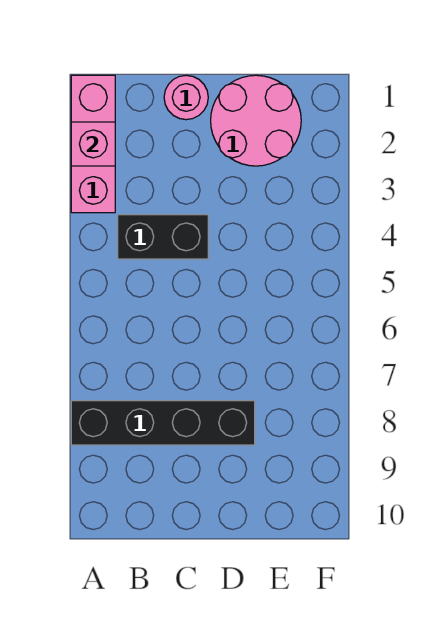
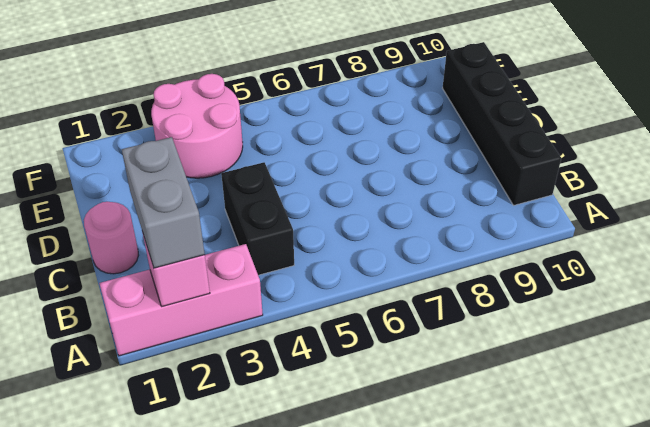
none -> grey 1x2 brick [122,137,205,268]
black 1x4 brick [71,401,255,445] -> black 1x4 brick moved to [443,42,561,205]
pink 2x2 round brick [211,75,301,166] -> pink 2x2 round brick moved to [151,74,243,178]

